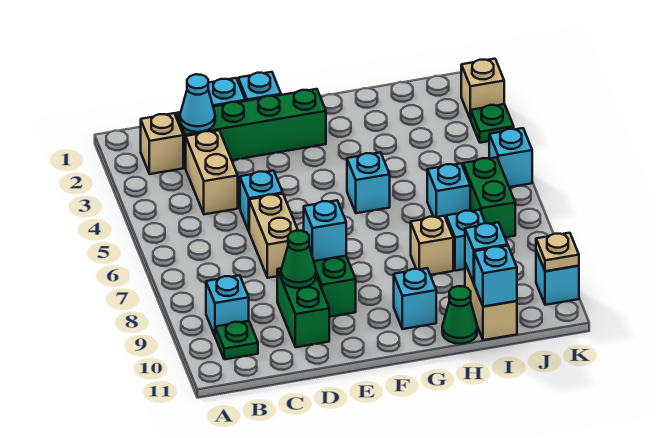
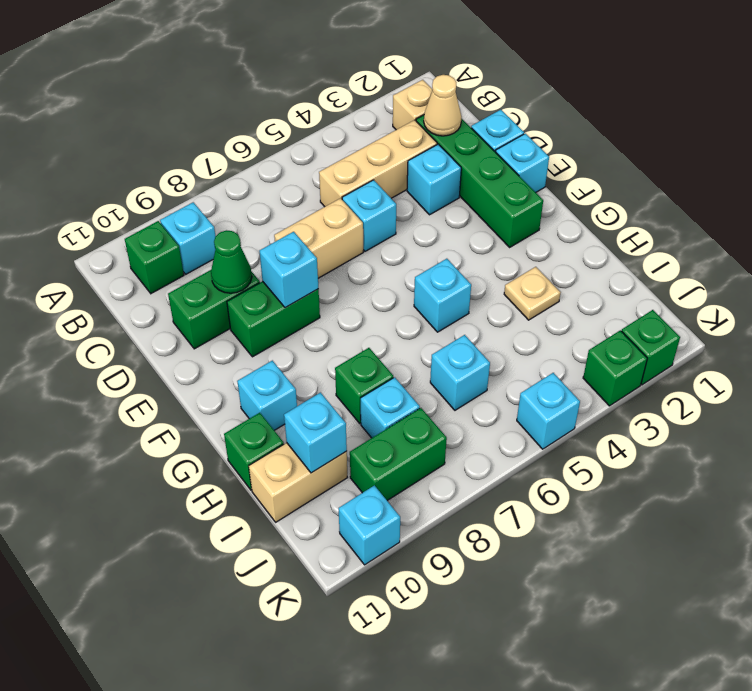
green 1x1 plate [215,321,258,359] -> green 1x1 brick [125,221,184,293]
cyan 1x1 cone [180,74,215,132] -> tan 1x1 cone [424,75,462,136]
tan 1x2 brick [186,130,238,214] -> tan 1x3 brick [319,120,437,207]
tan 1x1 brick [411,216,453,275] -> green 1x1 brick [335,348,393,423]
green 1x1 cone [442,286,477,344] -> green 1x1 brick [224,413,284,490]
cyan 1x1 brick [474,246,517,307] -> cyan 1x1 brick moved to [407,144,461,215]
green 1x2 brick [463,157,515,237] -> green 1x2 brick moved to [350,408,447,501]
tan 1x1 brick [461,59,504,119] -> green 1x1 brick [622,310,680,385]
green 1x1 plate [470,104,514,143] -> green 1x1 brick [583,330,647,406]
tan 1x1 plate [536,233,579,271] -> tan 1x1 plate moved to [504,267,561,320]

